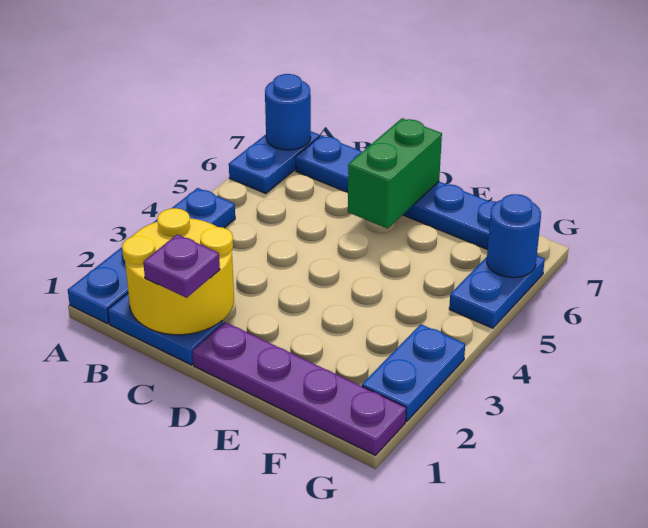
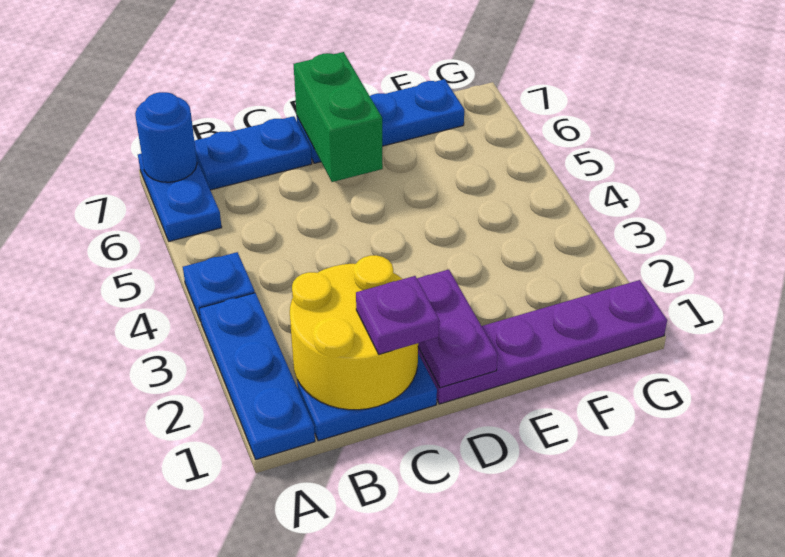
none -> purple 1x2 plate [417,269,498,388]
blue 1x2 plate [362,324,465,421] -> none
blue 1x2 plate [449,256,545,328] -> none
blue 1x1 round brick [487,194,541,278] -> none

